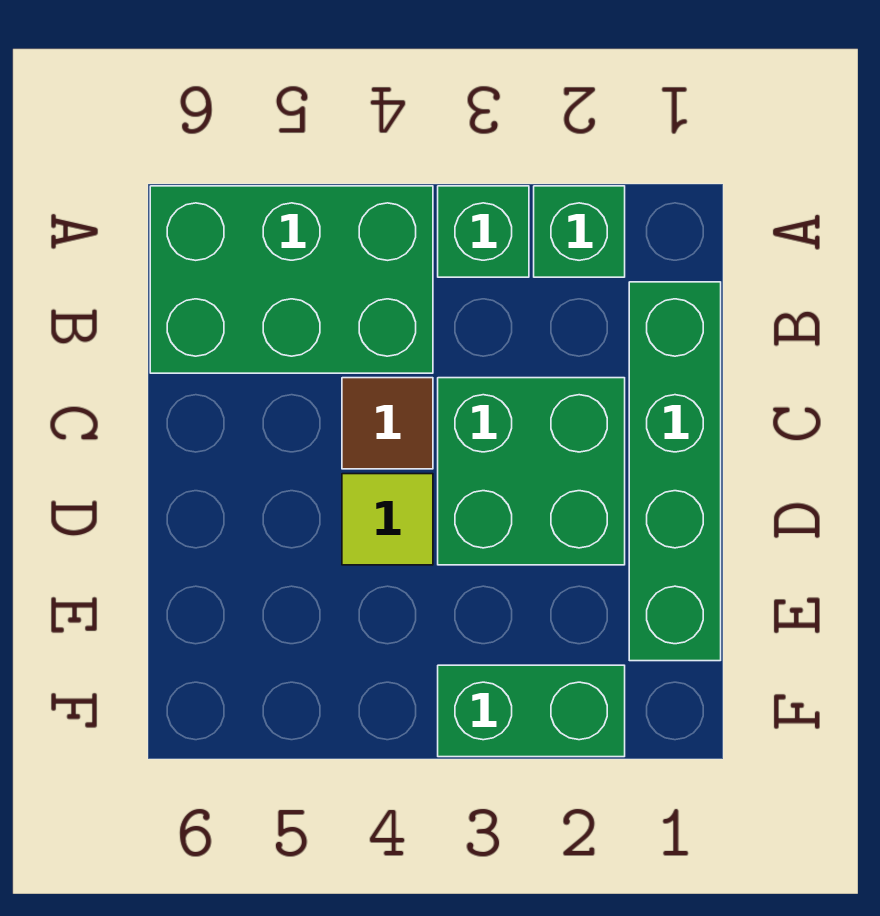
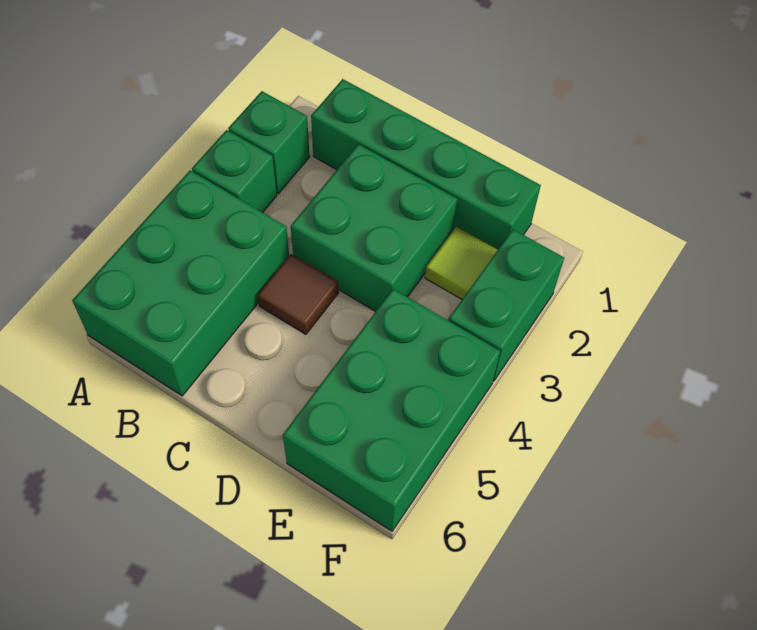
lime 1x1 tile [342,474,433,565] -> lime 1x1 tile moved to [425,227,498,299]
none -> green 2x3 brick [283,289,500,531]

